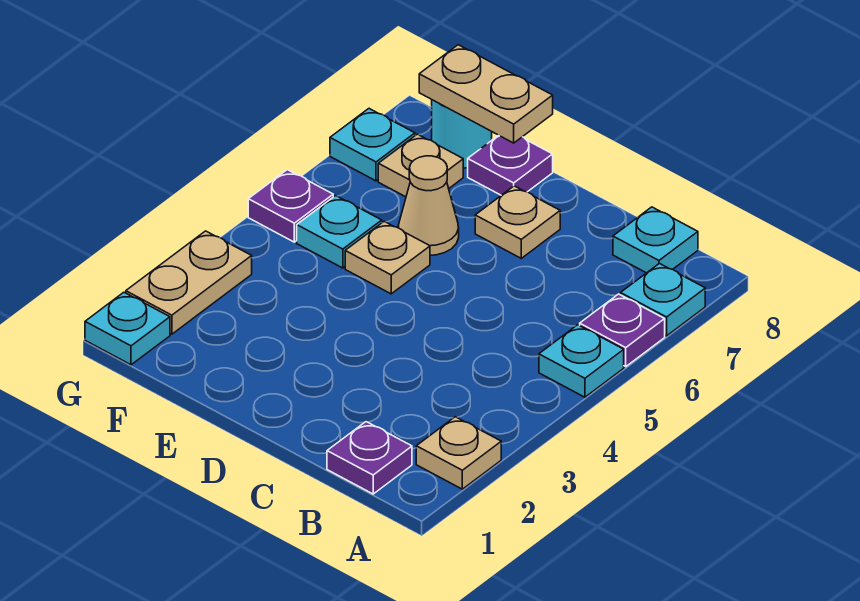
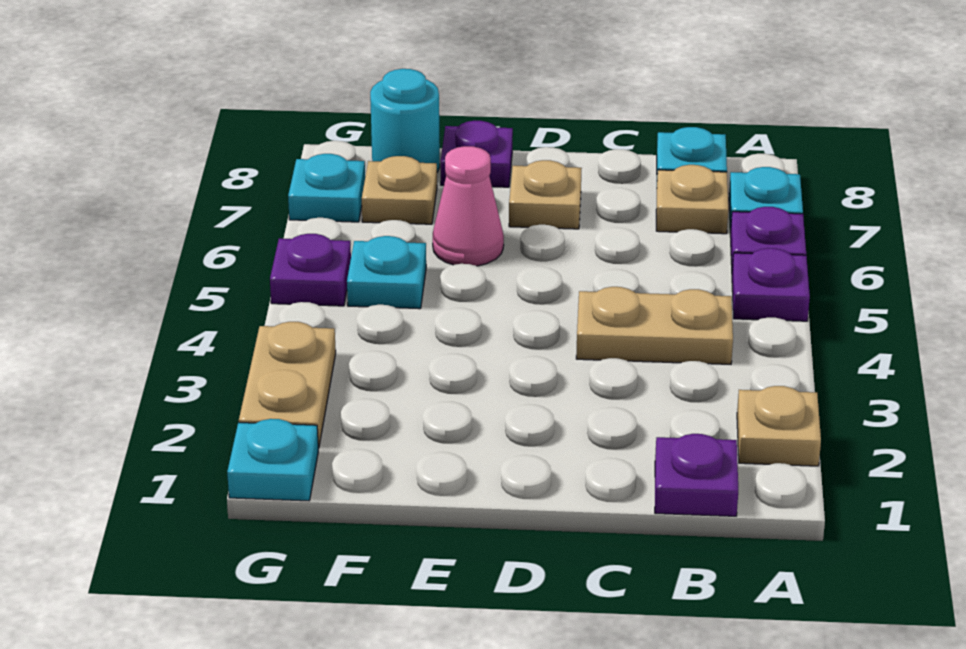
cyan 1x1 plate [539,325,624,397] -> purple 1x1 plate [732,248,810,321]
tan 1x1 plate [345,222,430,294] -> tan 1x1 plate moved to [656,165,728,234]
tan 1x1 cone [398,156,459,255] -> pink 1x1 cone [433,146,504,266]
tan 1x2 plate [419,45,553,143] -> tan 1x2 plate moved to [576,287,733,364]

